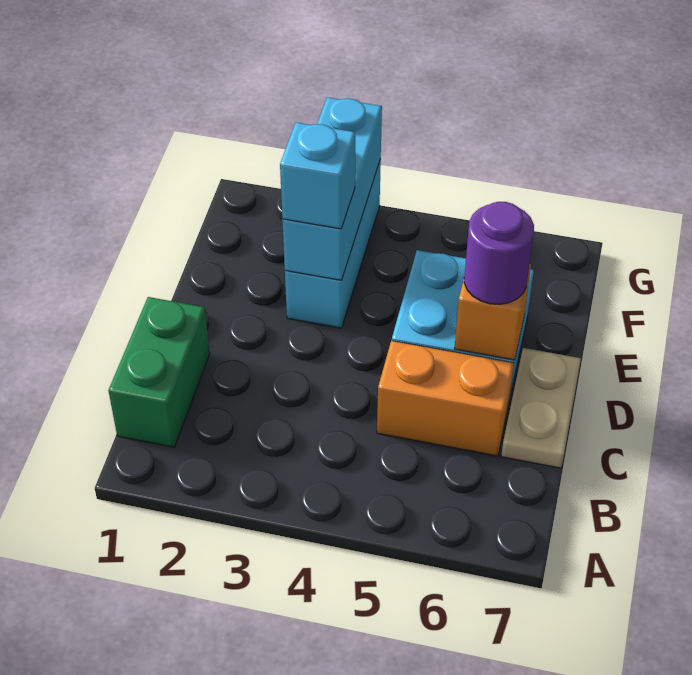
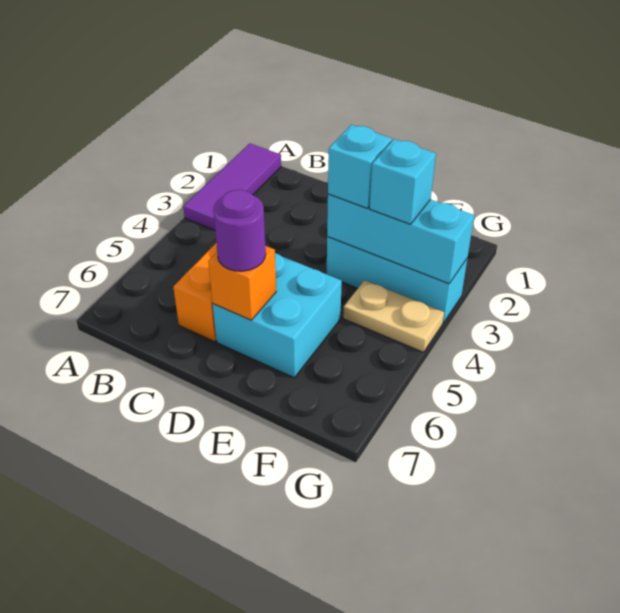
none -> purple 1x3 tile [183,144,281,230]
green 1x2 brick [108,297,210,447] -> none
tan 1x2 plate [501,348,581,468] -> tan 1x2 plate moved to [343,280,444,352]
none -> cyan 1x1 brick [370,139,436,224]

